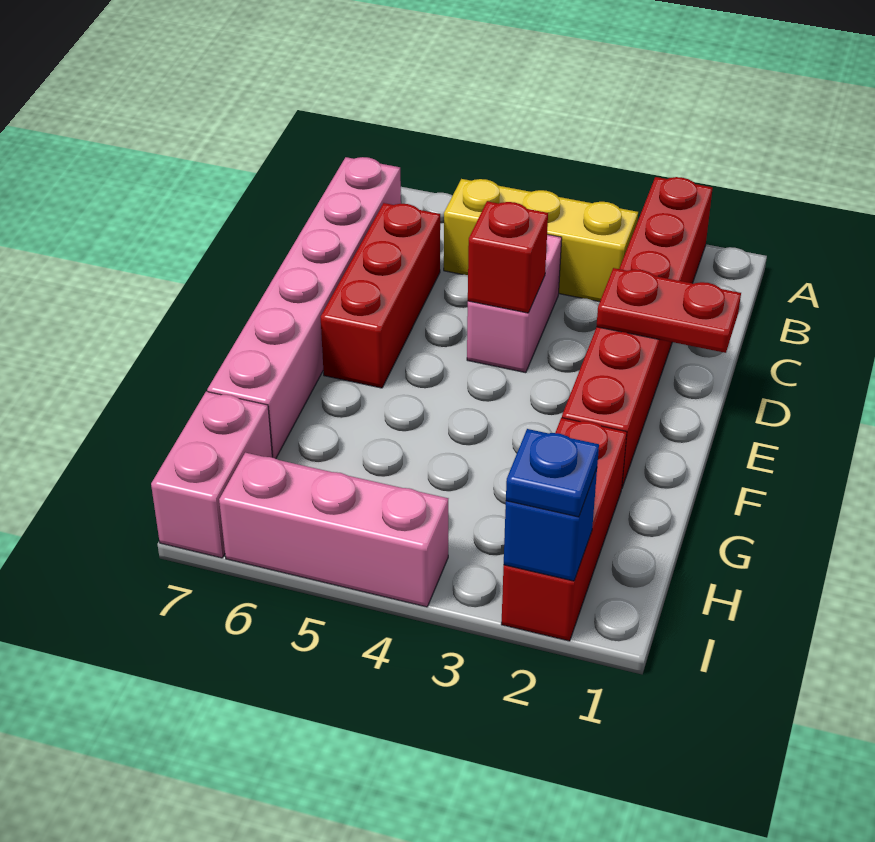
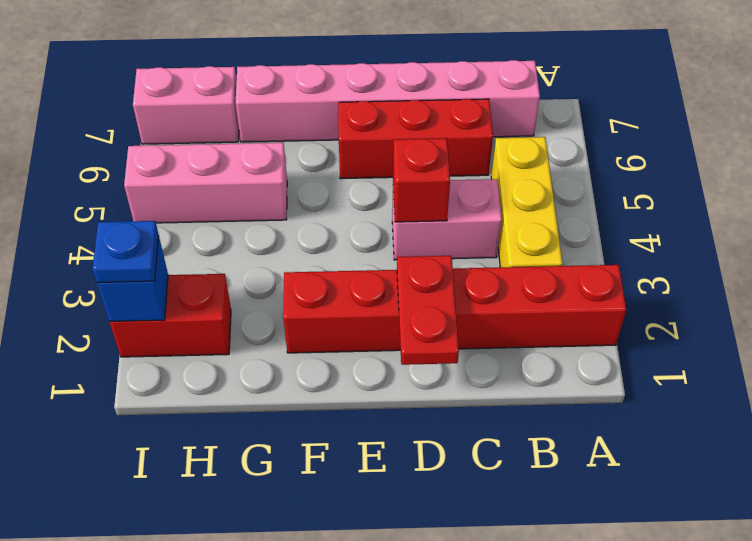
red 1x3 brick [501,418,627,641] -> red 1x2 brick [109,274,231,357]
pink 1x3 brick [219,453,448,607] -> pink 1x3 brick turned to [124,143,287,223]

